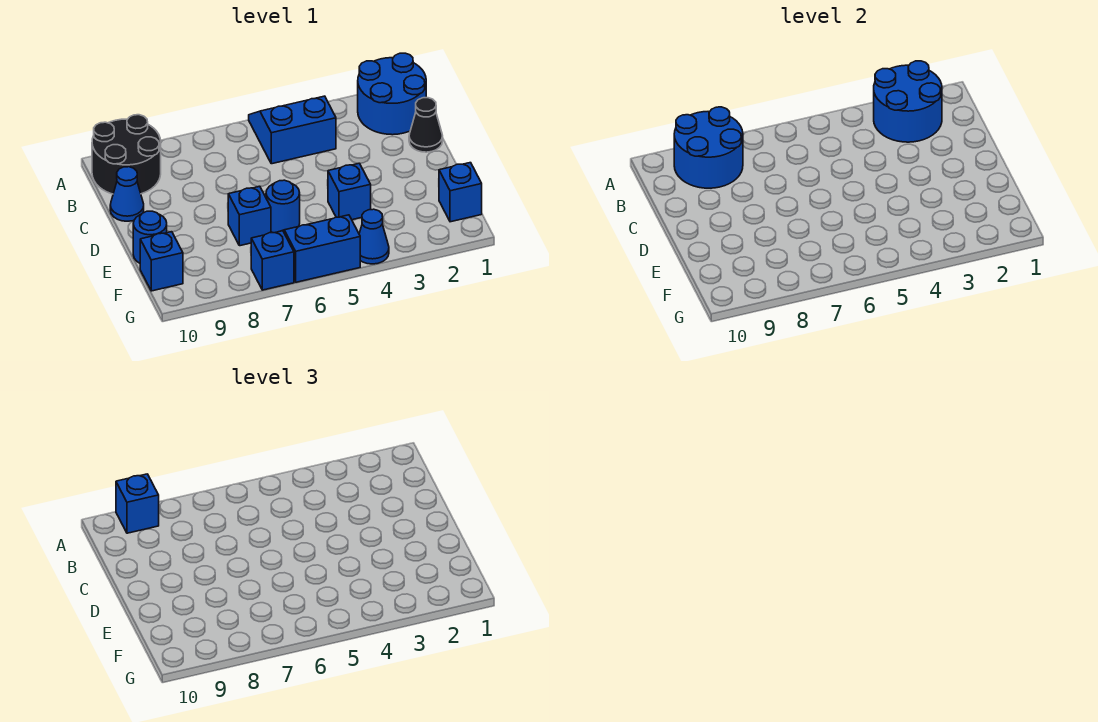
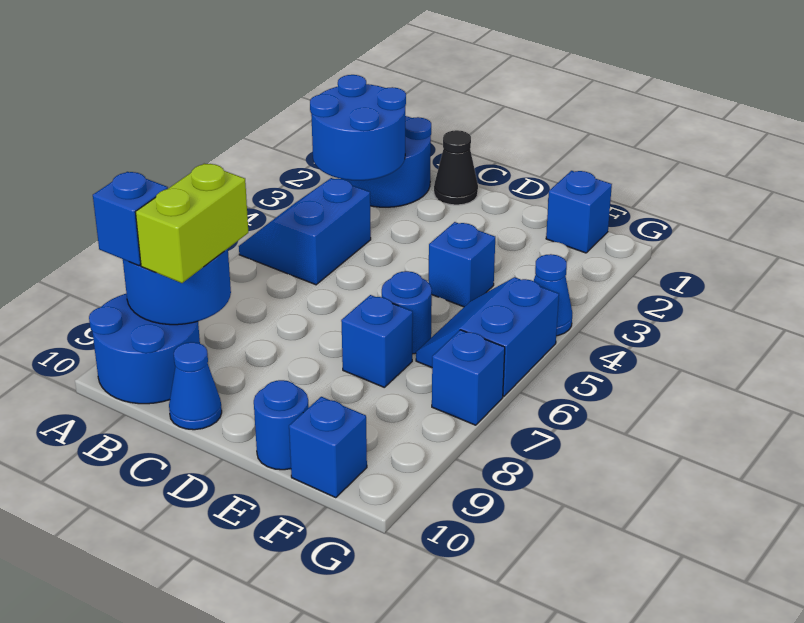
black 2x2 round brick [92,115,161,194] -> blue 2x2 round brick [89,294,200,404]
none -> lime 1x2 brick [135,164,248,283]

